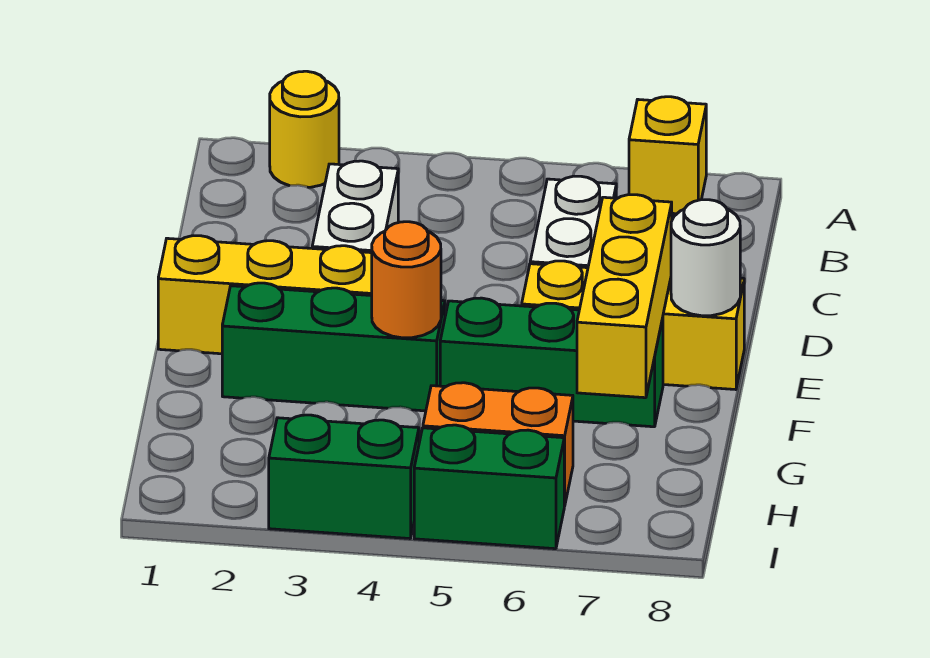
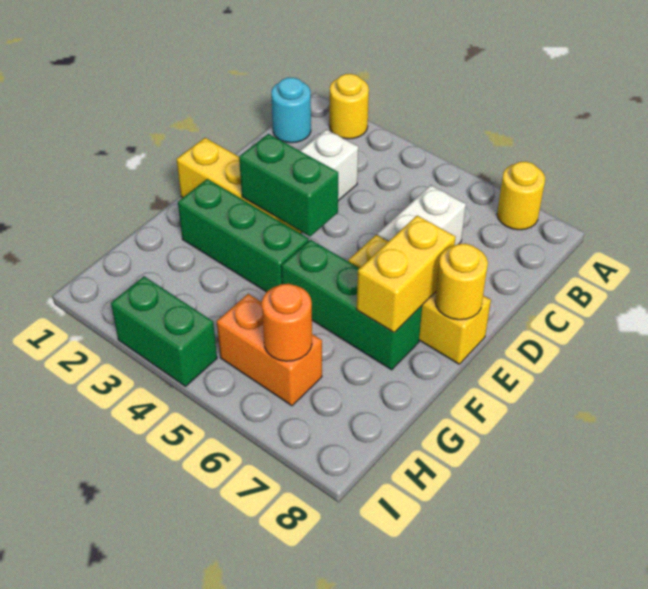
yellow 1x1 brick [629,97,706,214] -> yellow 1x1 round brick [497,161,545,230]
none -> cyan 1x1 round brick [271,78,311,143]
yellow 1x3 brick [577,195,672,398] -> yellow 1x2 brick [357,216,455,332]
white 1x1 round brick [671,200,740,316] -> yellow 1x1 round brick [435,244,488,320]
orange 1x1 round brick [372,222,441,338] -> orange 1x1 round brick moved to [262,284,312,361]
green 1x2 brick [414,425,564,549] -> green 1x2 brick moved to [239,134,338,236]

